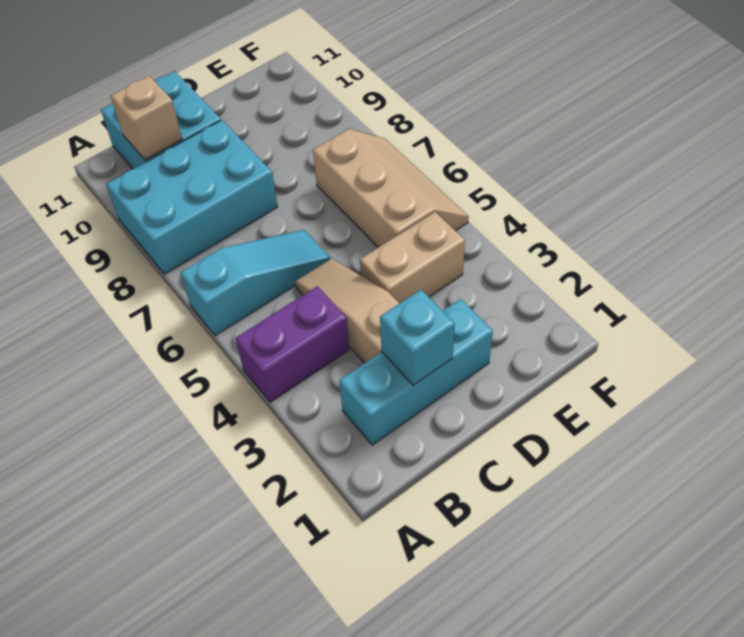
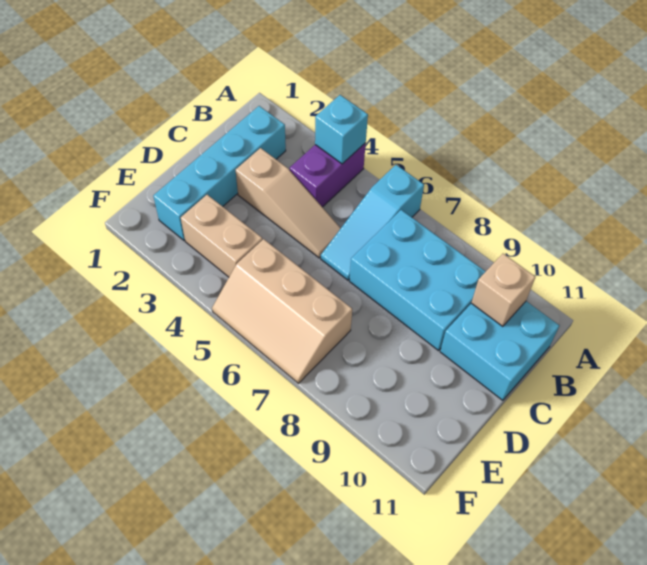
cyan 2x3 brick [106,120,278,274] -> cyan 2x3 brick turned to [349,210,486,351]
cyan 1x3 brick [339,299,493,445] -> cyan 1x4 brick [153,106,286,241]
cyan 1x1 brick [380,290,455,385] -> cyan 1x1 brick moved to [315,95,368,164]
tan 1x2 brick [360,212,465,304] -> tan 1x2 brick turned to [181,195,262,277]

